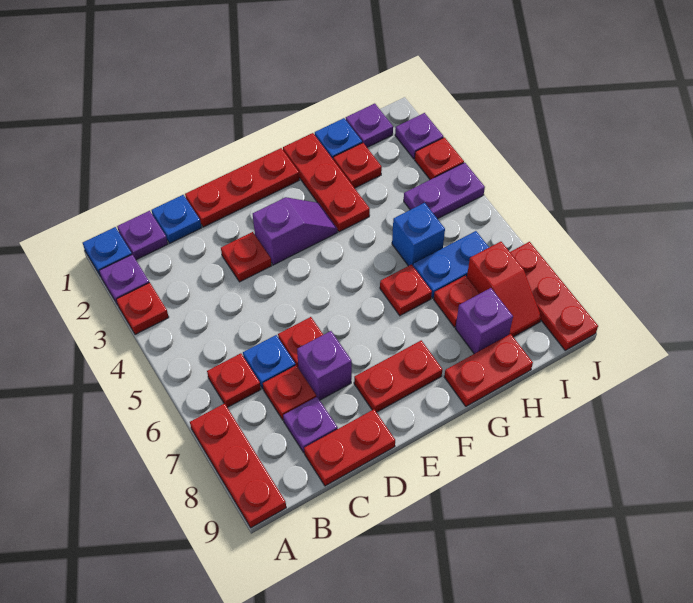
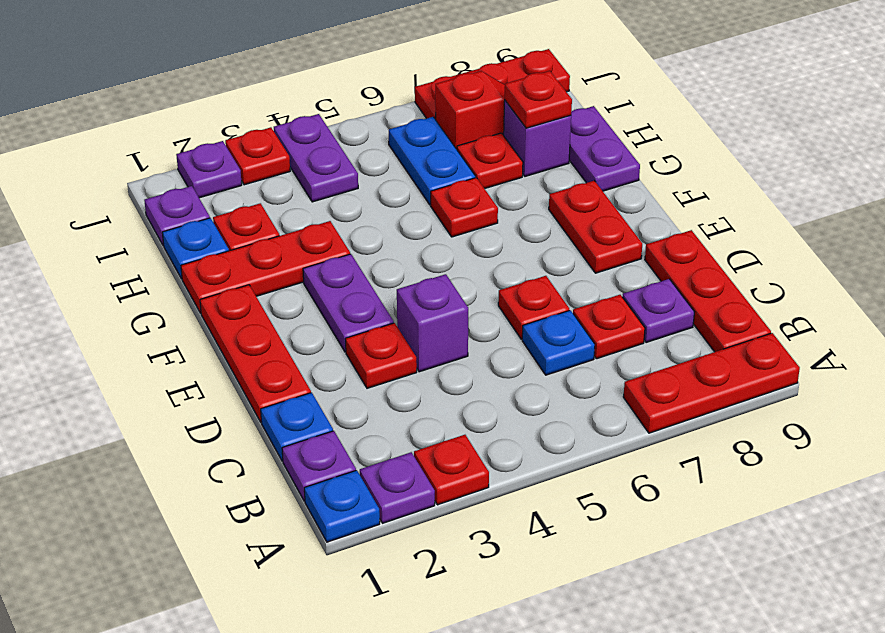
red 1x1 plate [207,353,261,408] -> red 1x1 plate moved to [505,71,572,128]
red 1x2 plate [304,409,395,486] -> red 1x3 plate [645,230,771,352]
purple 1x1 brick [297,331,352,400] -> purple 1x1 brick moved to [397,274,468,372]
purple 1x2 slope [253,197,337,265] -> purple 1x2 plate [303,254,394,352]
red 1x2 plate [444,334,533,406] -> purple 1x2 plate [569,106,640,191]
blue 1x1 brick [392,203,445,266] -> none

